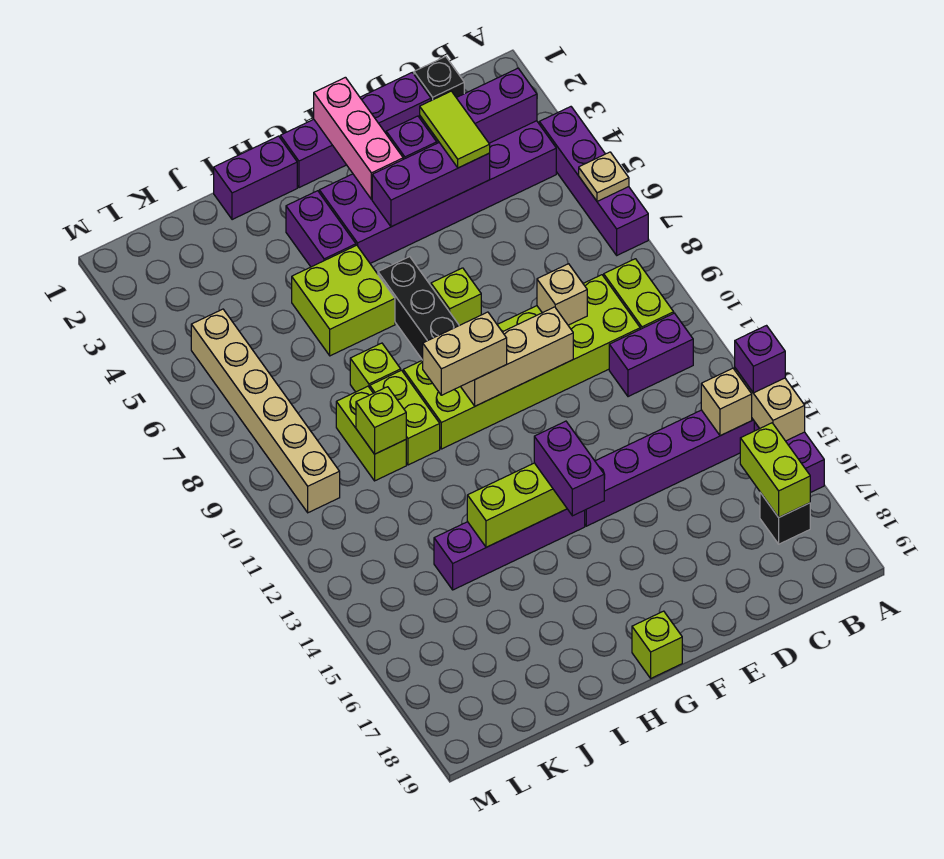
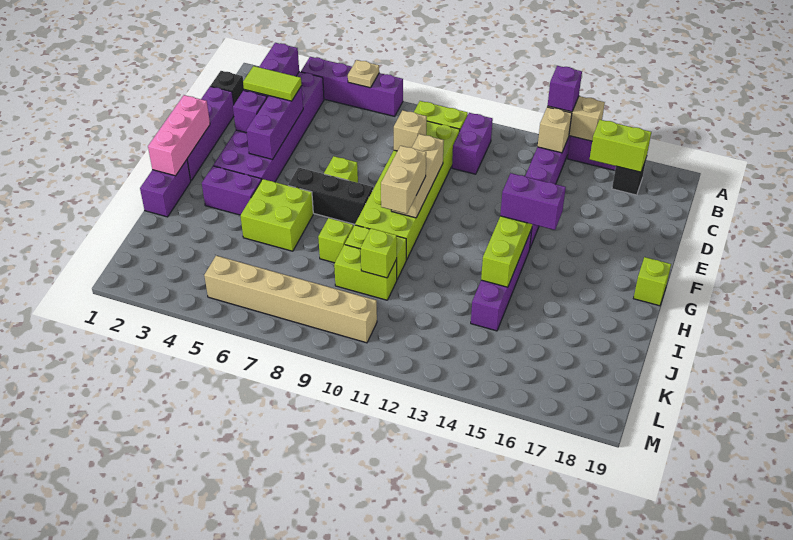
pink 1x3 brick [314,77,403,199] -> pink 1x3 brick turned to [148,95,210,176]

